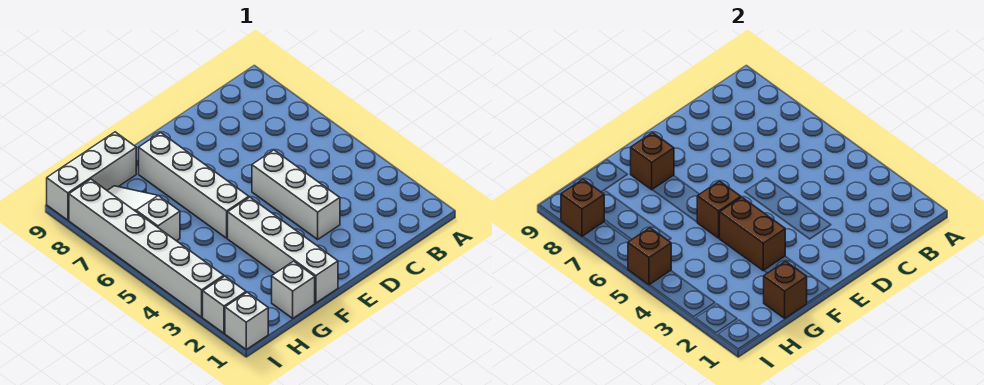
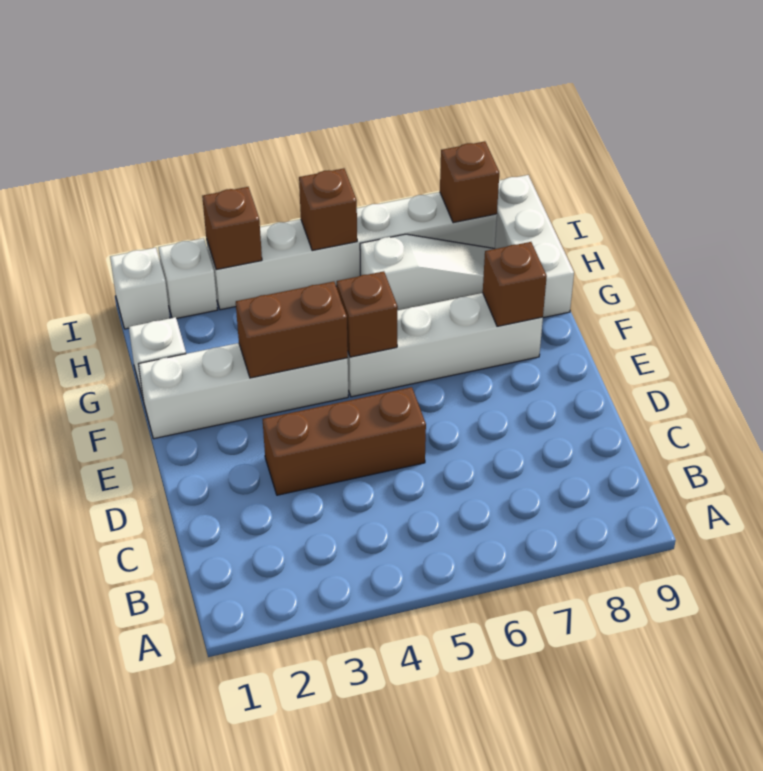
white 1x3 brick [252,150,340,239] -> brown 1x3 brick [263,387,426,495]
brown 1x1 brick [764,261,807,318] -> brown 1x1 brick moved to [202,187,262,269]

